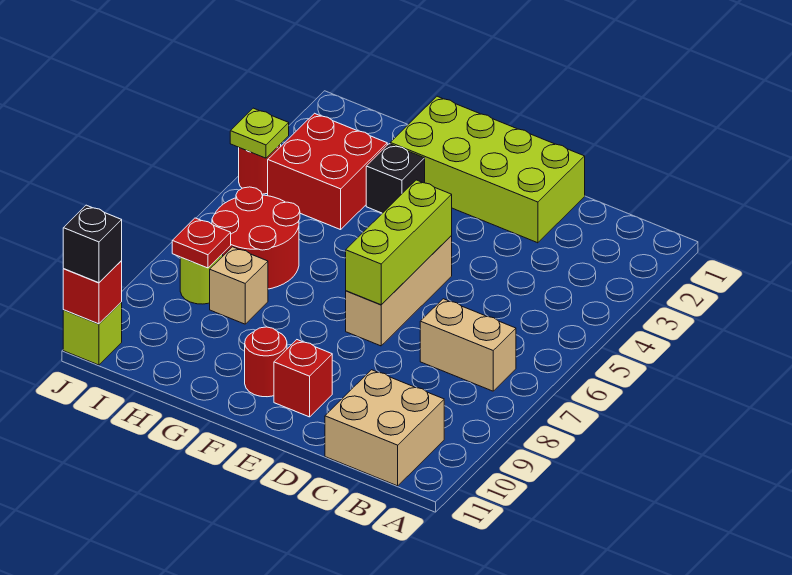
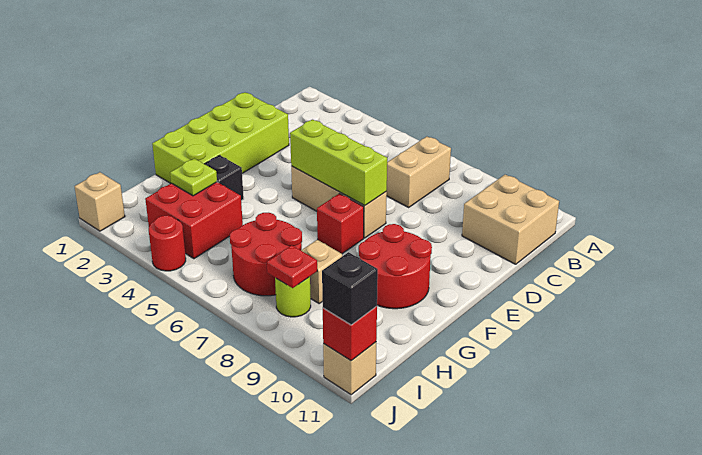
red 1x1 brick [274,340,332,417] -> red 1x1 brick moved to [317,194,364,254]
red 1x1 round brick [245,327,287,397] -> red 2x2 round brick [359,224,432,309]
none -> tan 1x1 brick [74,172,125,231]
lime 1x1 plate [230,108,289,158] -> lime 1x1 plate moved to [170,158,217,196]
lime 1x1 brick [63,302,122,365] -> tan 1x1 brick [323,342,376,395]

